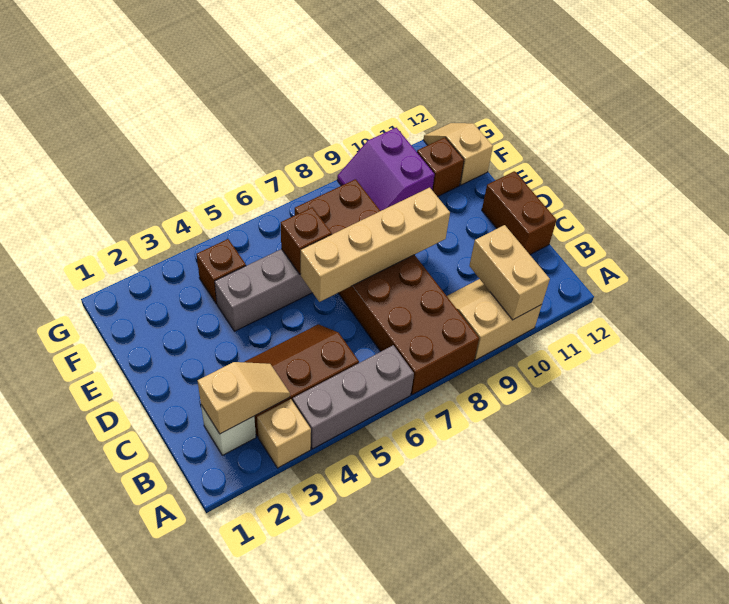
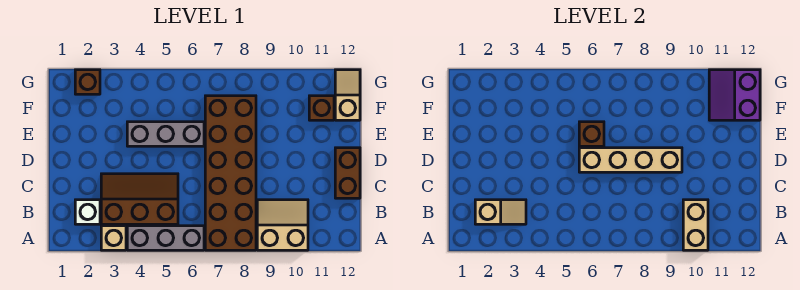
brown 1x1 brick [196,239,246,304] -> brown 1x1 brick moved to [75,70,100,94]
purple 2x2 slope [337,128,435,211] -> purple 2x2 slope moved to [709,70,760,120]

